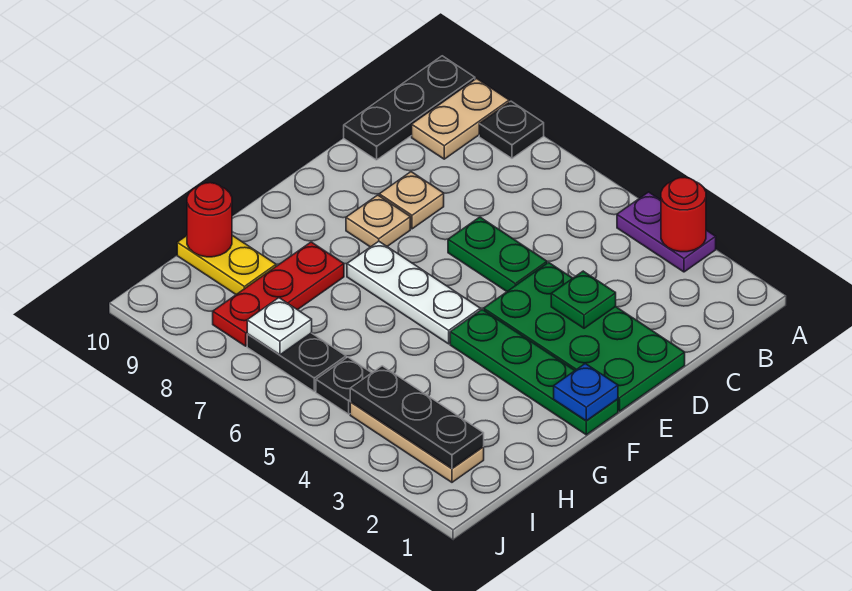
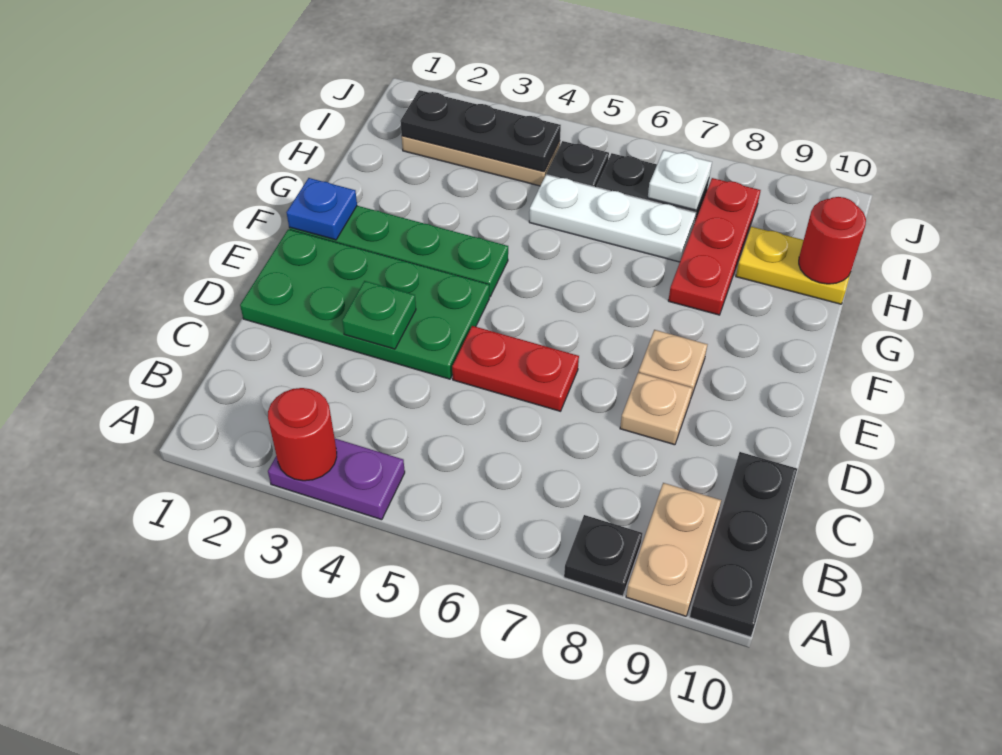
green 1x2 plate [448,217,547,291] -> red 1x2 plate [452,326,579,411]
white 1x3 plate [347,241,480,344] -> white 1x3 plate moved to [529,175,696,262]

